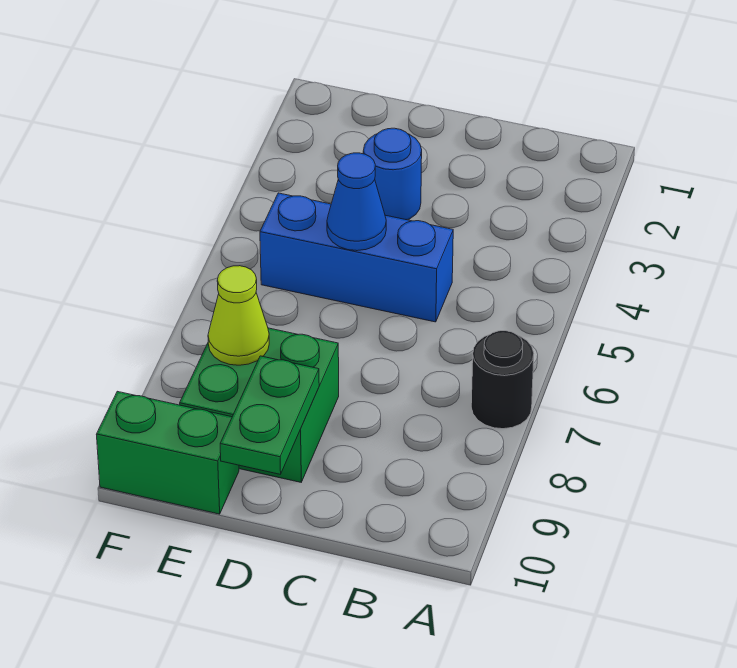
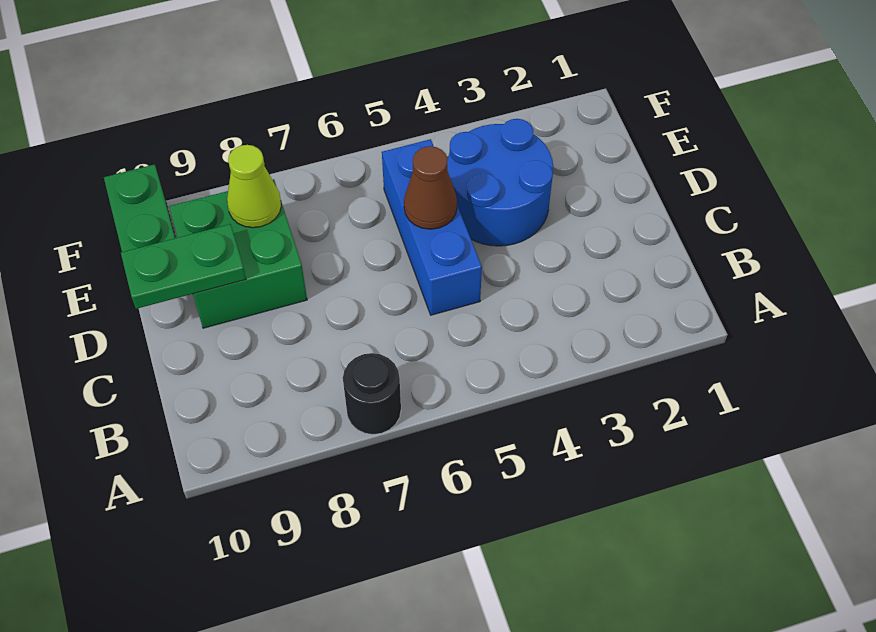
blue 1x1 round brick [363,128,422,220] -> blue 2x2 round brick [447,119,553,246]
blue 1x1 cone [327,153,386,251] -> brown 1x1 cone [404,146,457,229]

